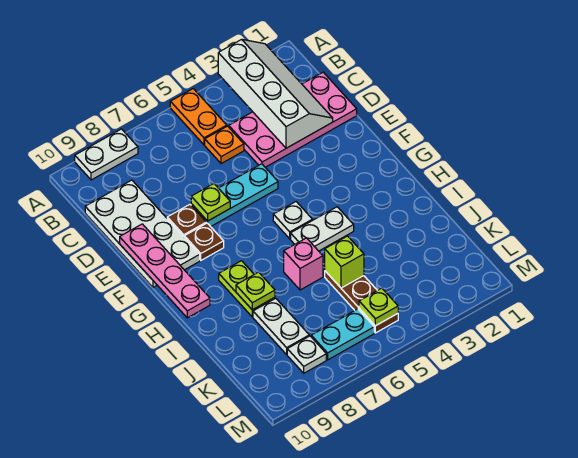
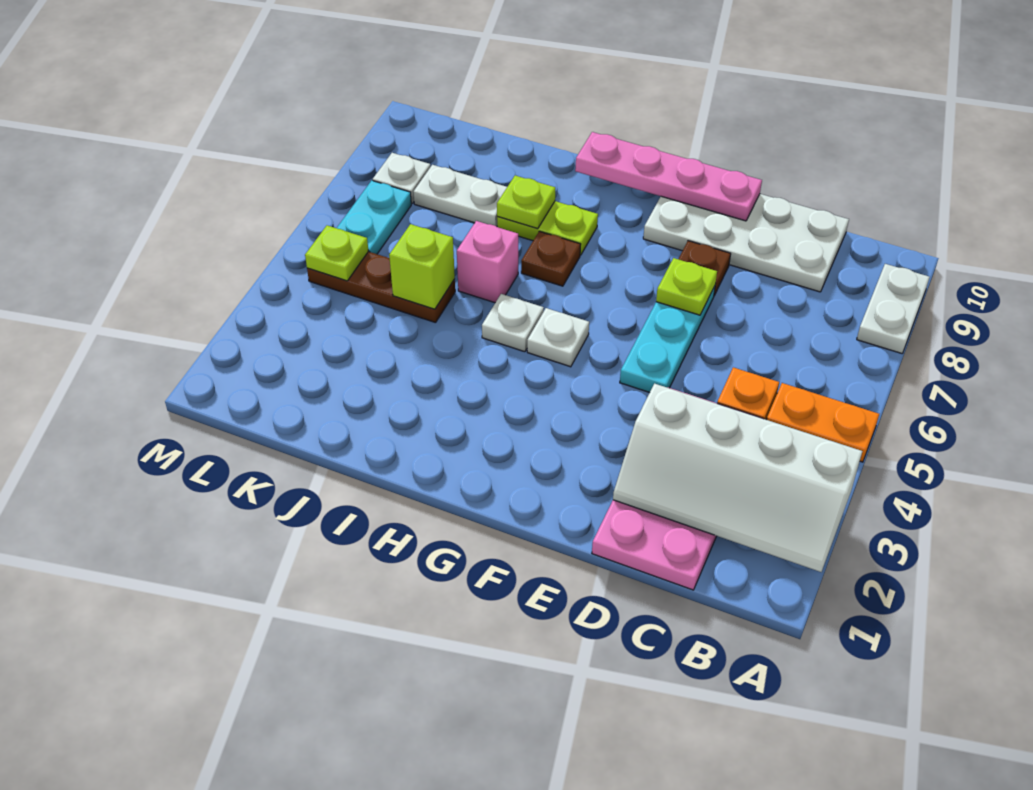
brown 1x1 plate [184,223,224,260] -> brown 1x1 plate moved to [521,231,581,286]
white 1x2 plate [291,207,354,251] -> white 1x1 plate [482,294,544,352]

